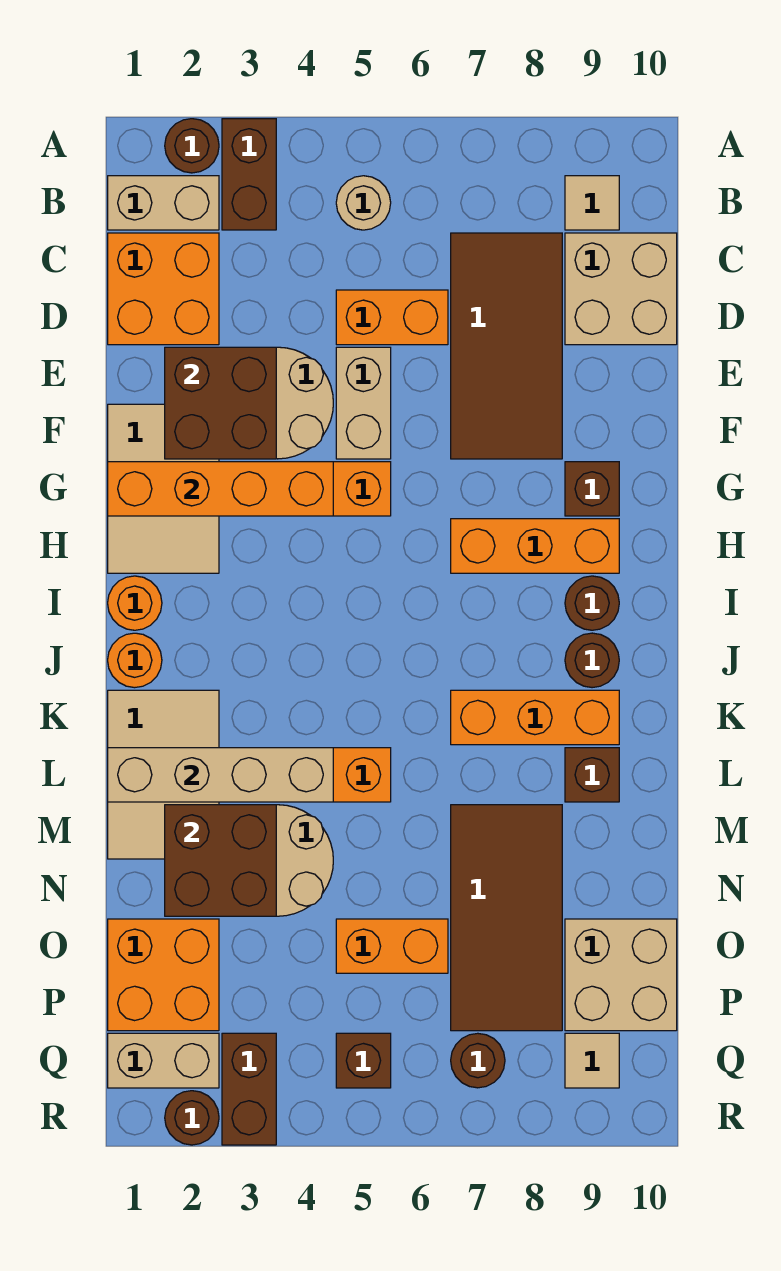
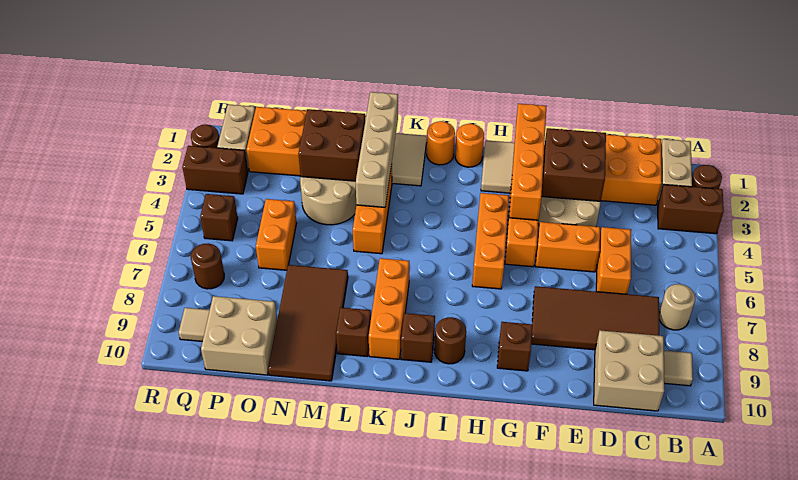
tan 1x1 round brick [336,176,391,230] -> tan 1x1 round brick moved to [659,284,695,330]
tan 1x2 brick [336,347,391,459] -> orange 1x2 brick [535,222,600,272]
orange 1x3 brick [451,519,619,573] -> orange 1x3 brick moved to [472,193,509,289]
brown 1x1 round brick [565,633,619,688] -> brown 1x1 brick [401,313,435,362]
brown 2x4 tile [451,805,562,1031] -> brown 2x4 tile turned to [268,265,348,381]

